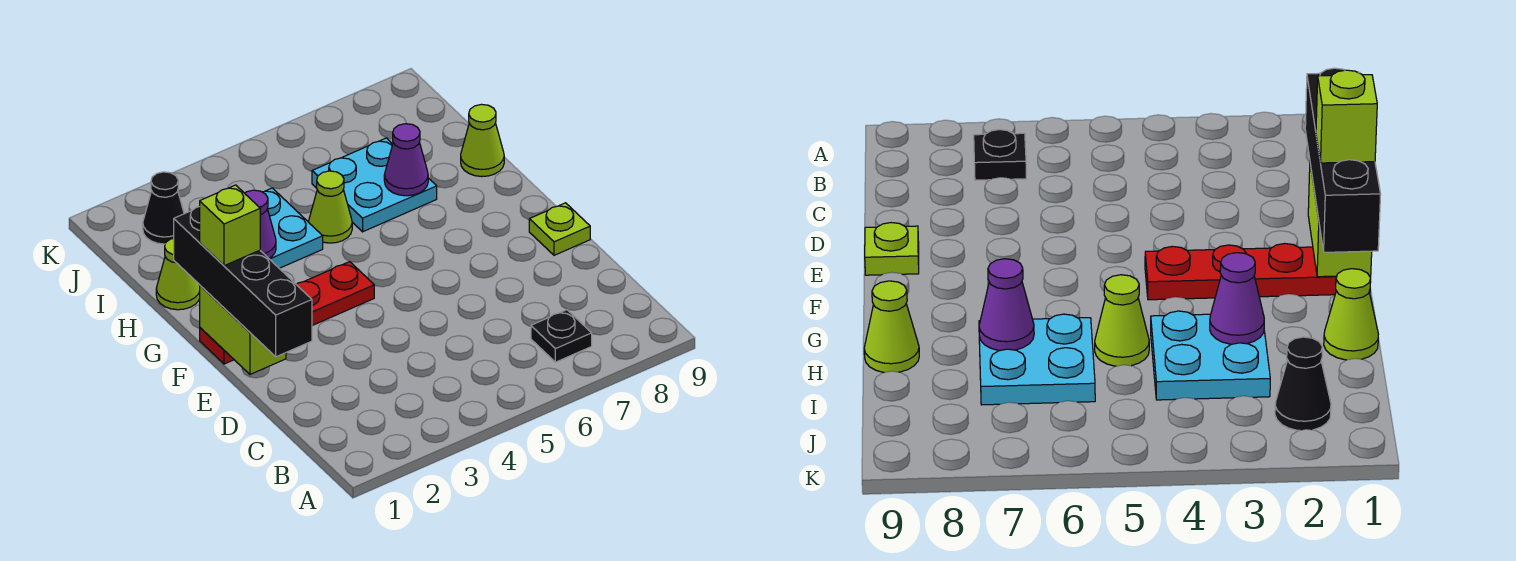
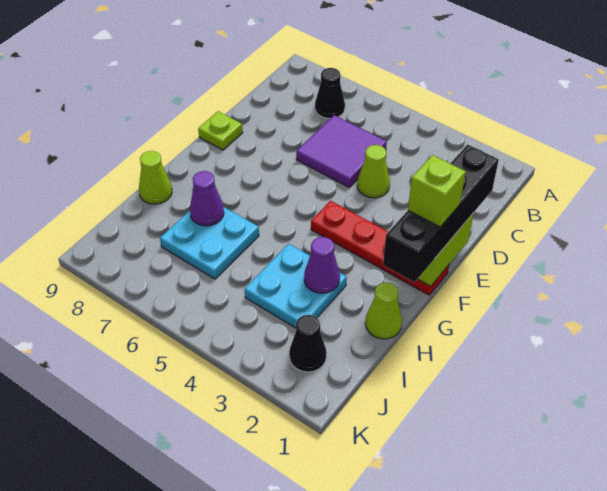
black 1x1 plate [531,310,592,362] -> black 1x1 cone [315,68,345,118]
none -> purple 2x2 tile [296,115,387,188]
lime 1x1 cone [308,171,352,243] -> lime 1x1 cone moved to [357,145,390,198]

